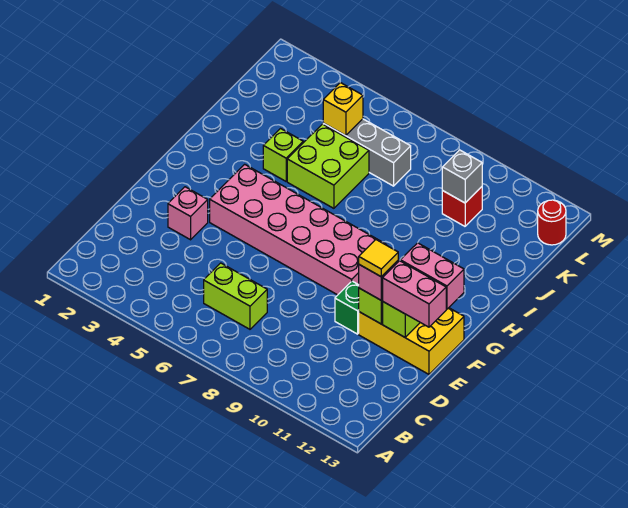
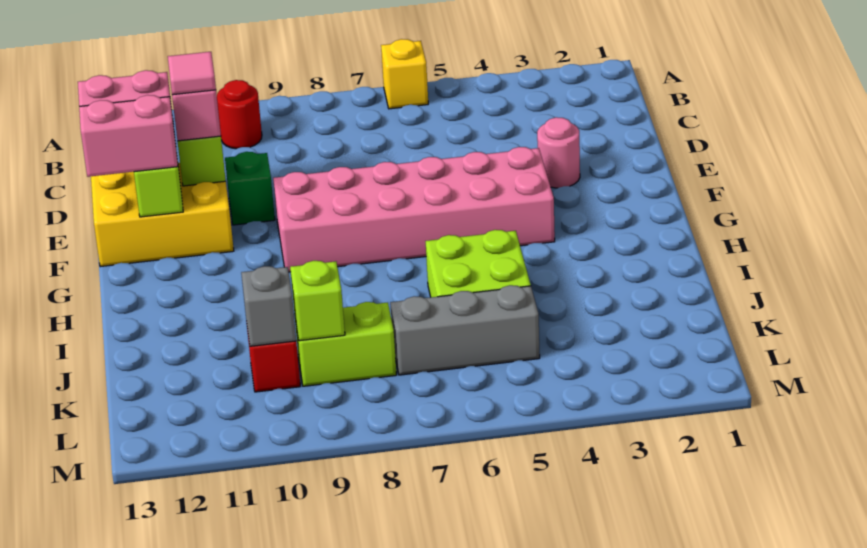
lime 1x2 brick [204,263,267,329] -> lime 1x2 brick moved to [295,302,397,386]
pink 1x1 brick [168,187,208,240] -> pink 1x1 round brick [537,117,580,188]
yellow 1x1 tile [359,240,398,277] -> pink 1x1 tile [168,52,216,95]
lime 1x1 brick [263,129,303,181] -> lime 1x1 brick moved to [290,261,345,341]
yellow 1x1 brick [323,83,363,136] -> yellow 1x1 brick moved to [381,39,428,109]
red 1x1 round brick [538,200,566,245] -> red 1x1 round brick moved to [217,80,262,149]

